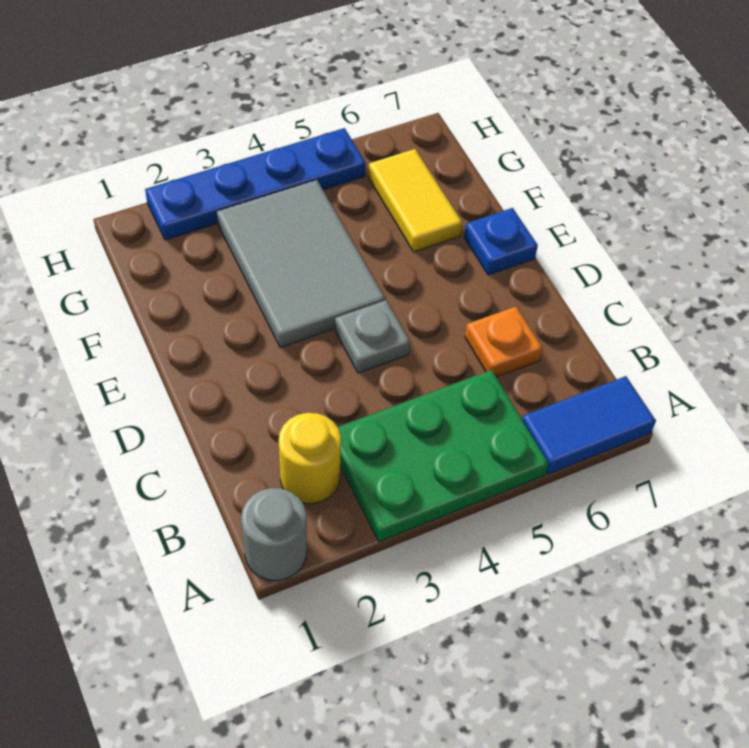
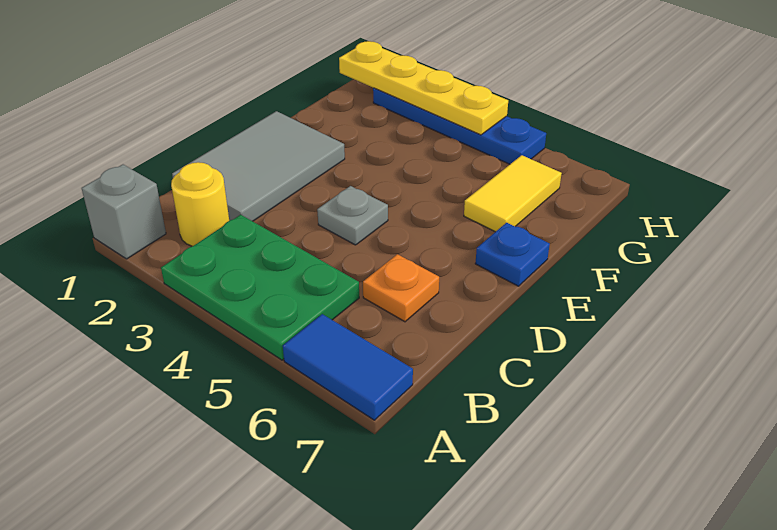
grey 1x1 round brick [241,488,307,581] -> grey 1x1 brick [82,165,166,259]
grey 2x3 tile [217,180,385,348] -> grey 2x3 tile moved to [172,111,345,221]
none -> yellow 1x4 plate [339,41,508,135]

